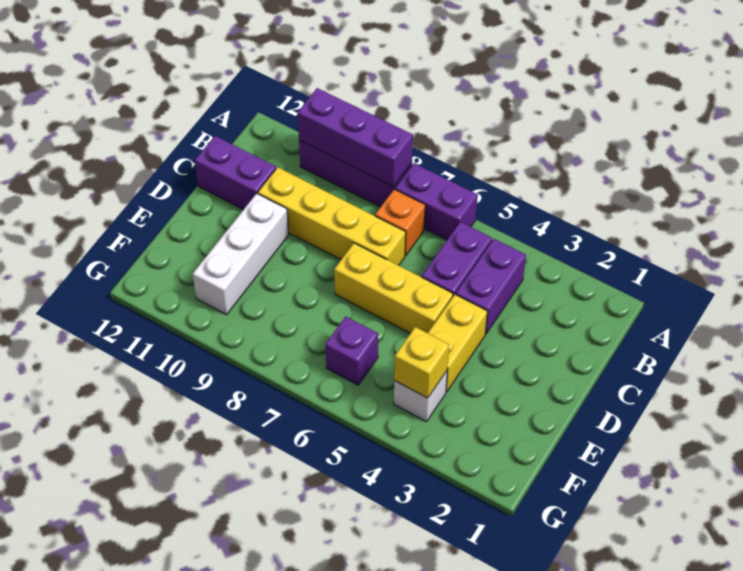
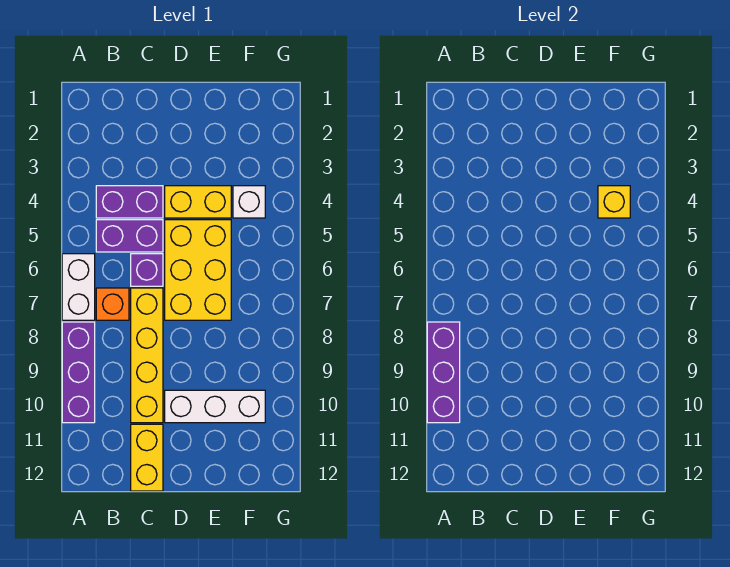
purple 1x2 brick [395,163,478,240] -> white 1x2 brick [62,254,95,320]
purple 1x2 brick [195,136,276,210] -> yellow 1x2 brick [131,424,163,491]
yellow 1x3 brick [334,243,453,333] -> yellow 2x3 brick [165,220,231,320]
purple 1x1 brick [325,317,378,385] -> purple 1x1 brick moved to [131,254,163,286]

